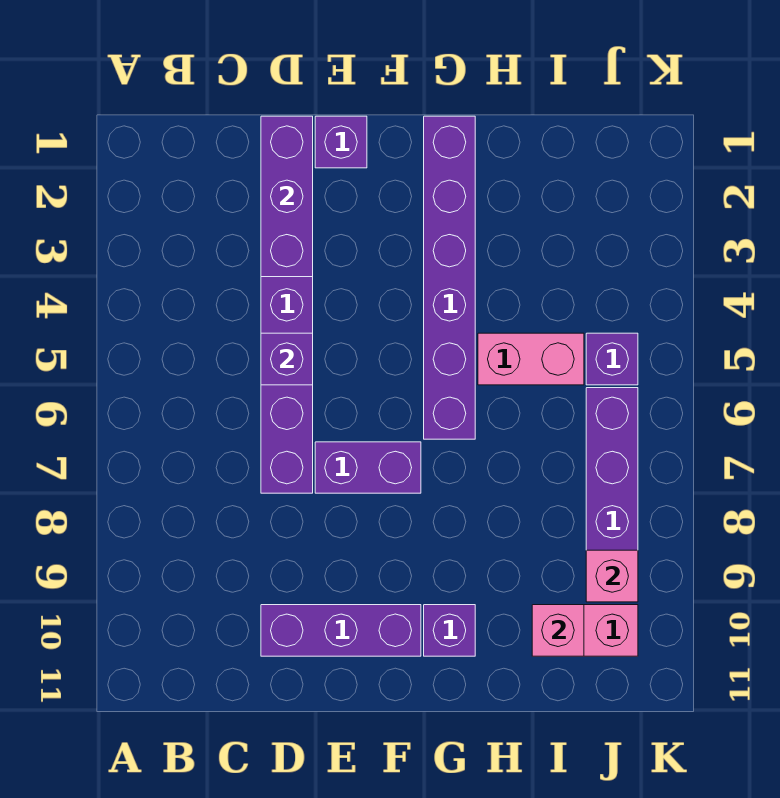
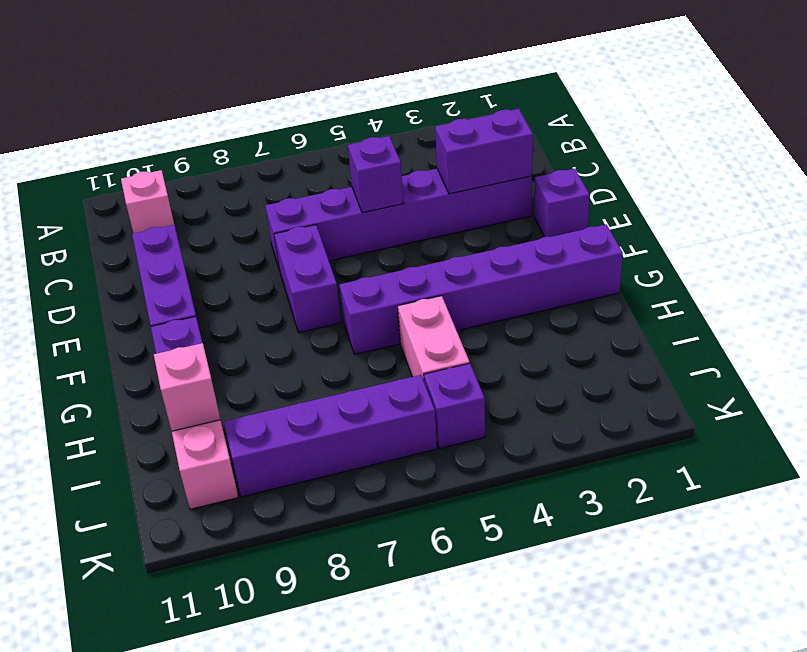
purple 1x3 brick [261,116,313,277] -> purple 1x2 brick [435,109,533,194]
pink 1x1 brick [586,550,638,602] -> pink 1x1 brick moved to [121,170,174,233]

